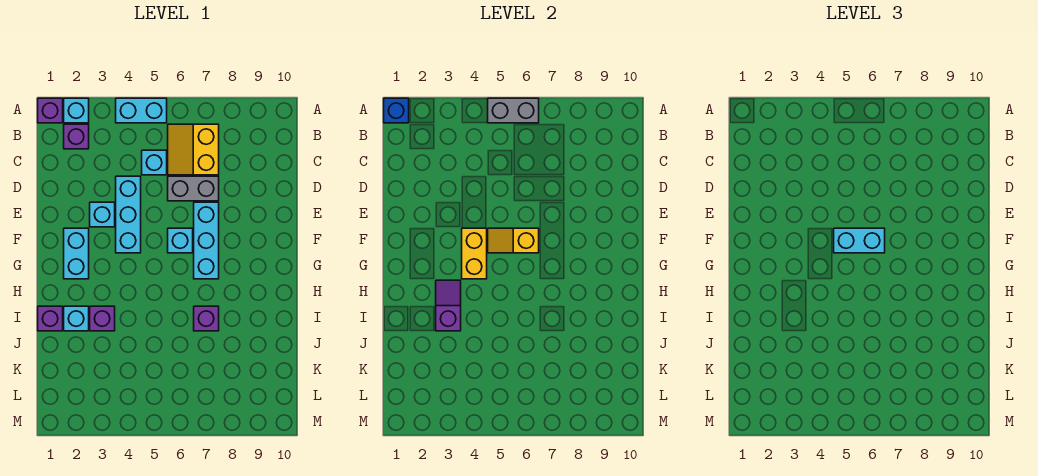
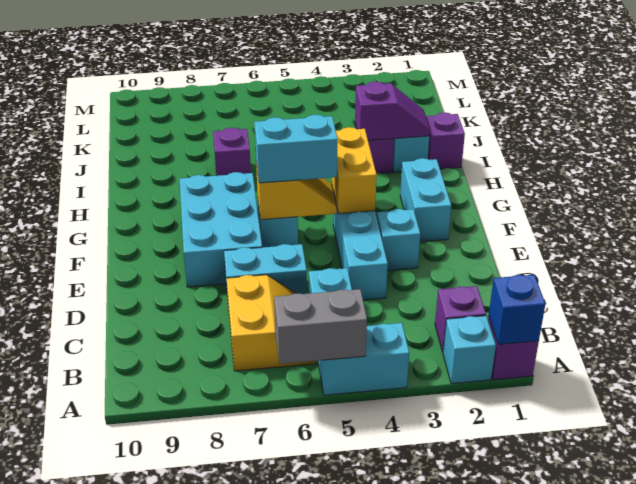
grey 1x2 brick [168,176,219,201] -> cyan 1x2 brick [224,244,307,307]
cyan 1x3 brick [194,202,219,279] -> cyan 2x3 brick [180,172,262,287]
purple 1x2 slope [436,280,461,331] -> purple 1x2 slope turned to [355,82,430,140]

